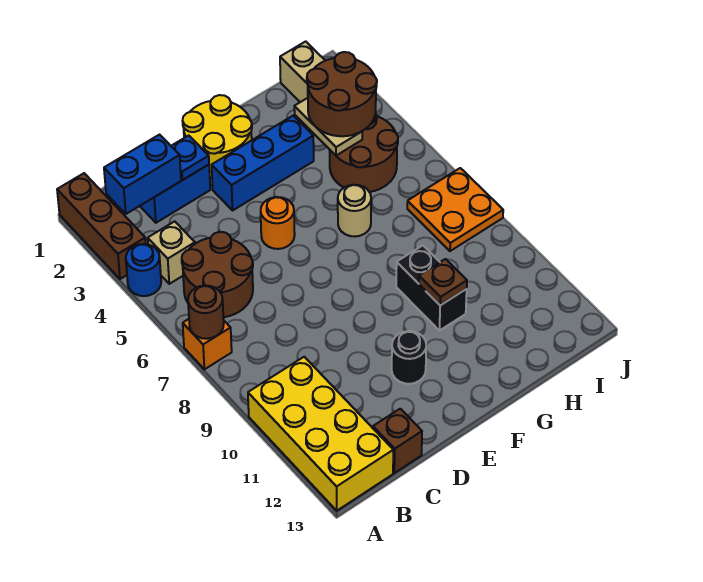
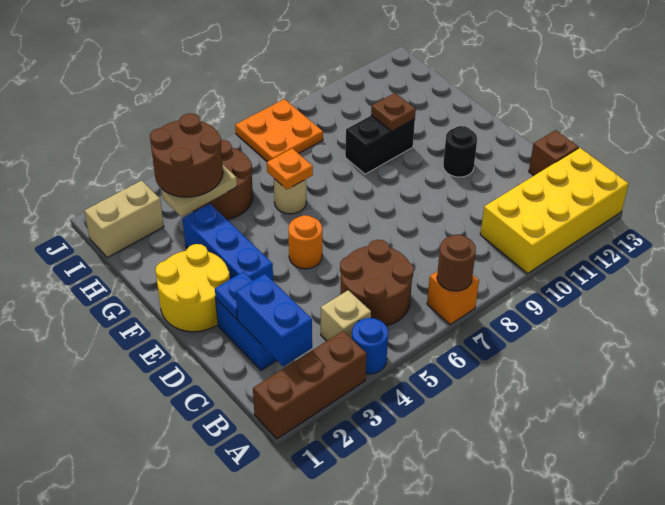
none -> orange 1x1 plate [267,148,313,189]

